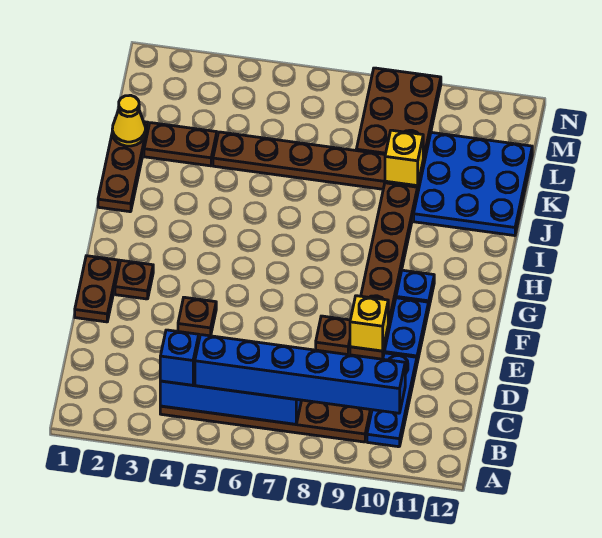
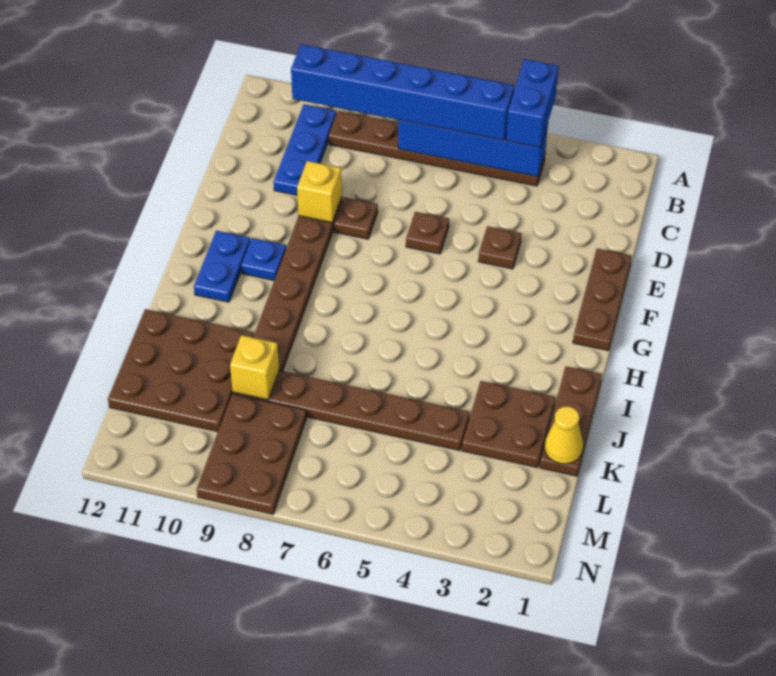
blue 1x1 brick [160,330,199,385] -> blue 1x2 brick [506,59,558,148]
brown 1x2 plate [75,256,119,322] -> brown 1x3 plate [573,249,631,351]
blue 1x2 plate [384,298,429,362] -> blue 1x2 plate moved to [194,231,250,302]
brown 1x1 plate [115,260,153,299] -> brown 1x1 plate moved to [406,212,449,254]
blue 3x3 plate [414,132,532,236] -> brown 3x3 plate [108,309,254,432]
brown 1x2 plate [144,123,217,166] -> brown 2x2 plate [462,381,555,468]

